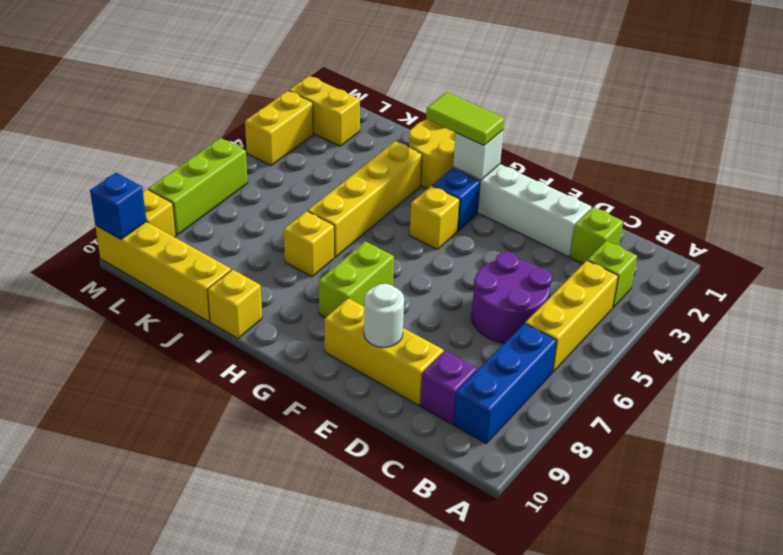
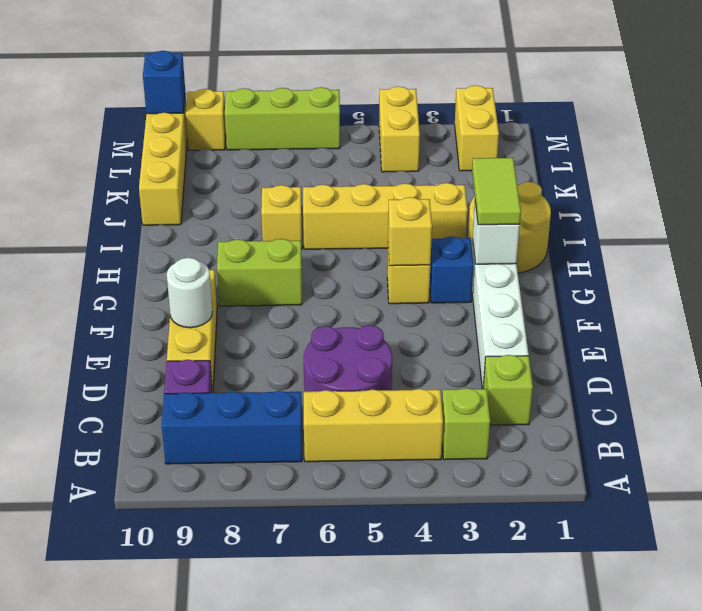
yellow 1x1 brick [207,270,262,339] -> yellow 1x1 brick moved to [388,197,432,266]
yellow 1x2 brick [245,91,313,165] -> yellow 1x2 brick turned to [379,86,420,172]

